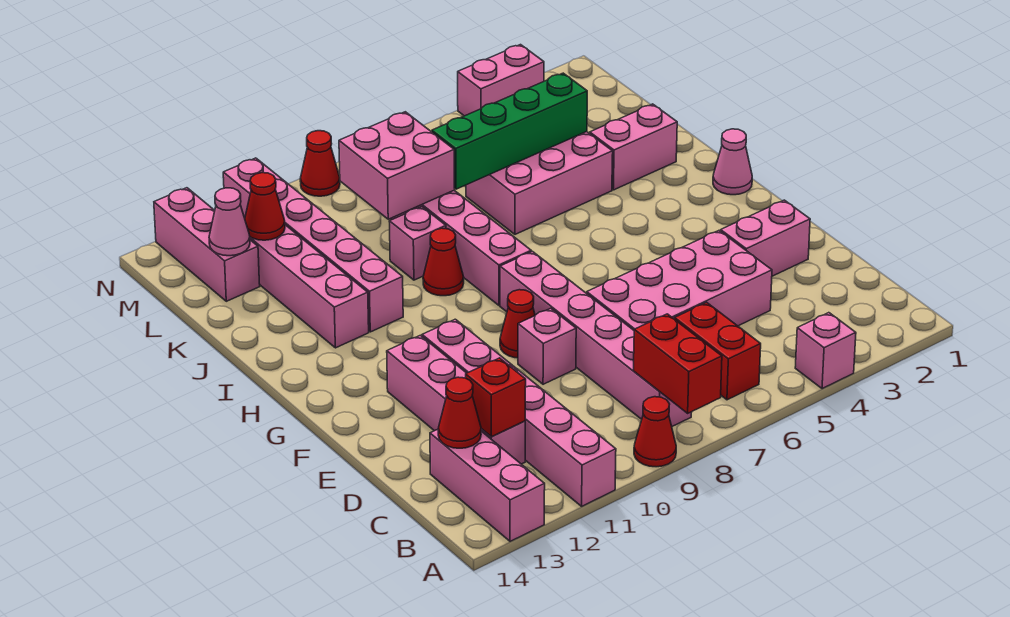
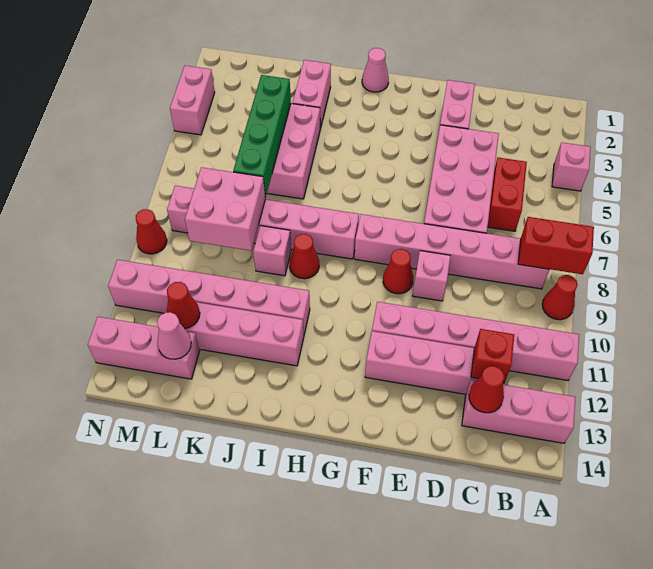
red 1x2 brick [675,302,761,400] -> red 1x2 brick turned to [488,158,527,231]

